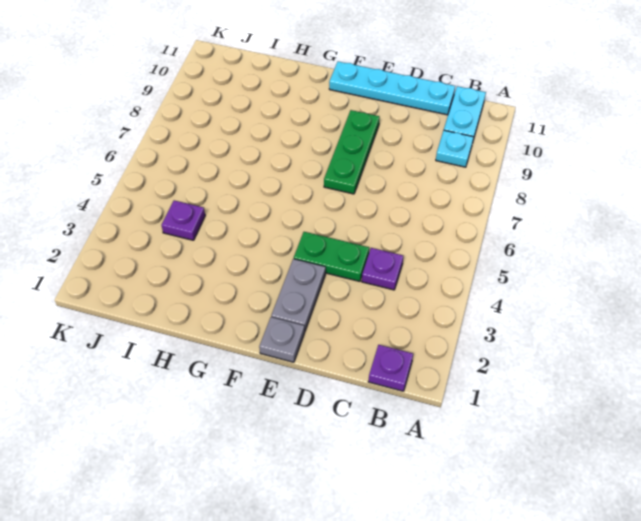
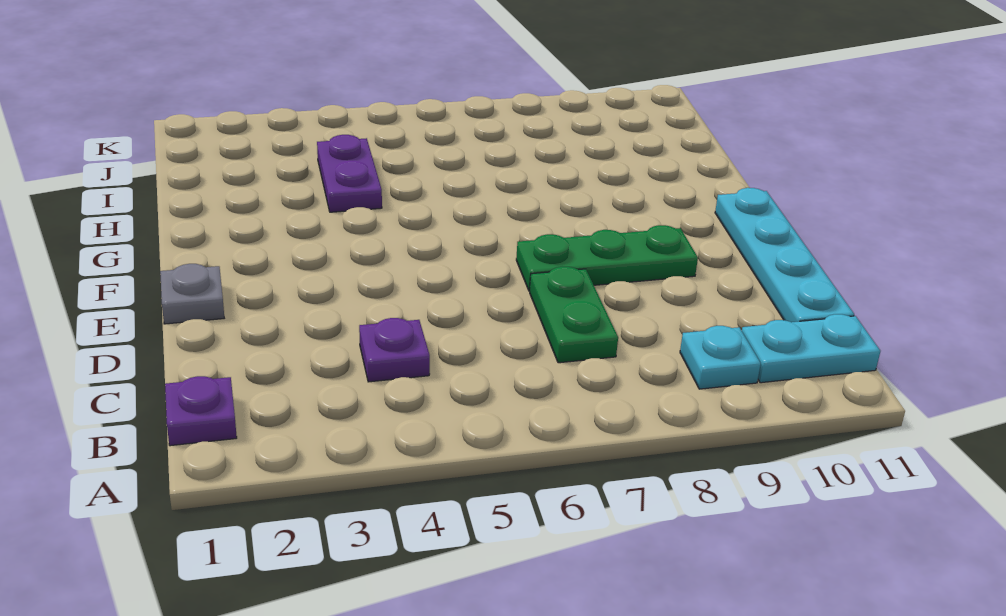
green 1x2 plate [294,232,369,281] -> green 1x2 plate moved to [530,267,618,363]
grey 1x2 plate [271,259,326,330] -> none
purple 1x1 plate [162,200,205,240] -> purple 1x2 plate [317,135,382,212]

